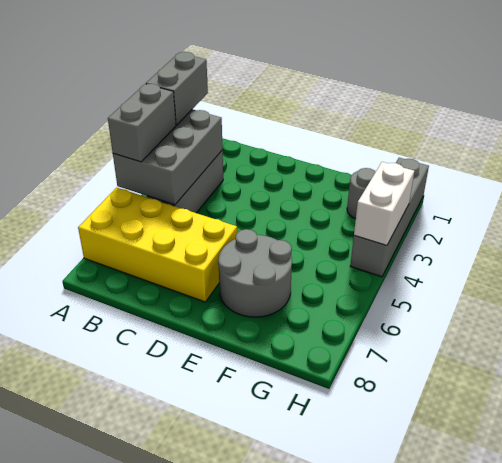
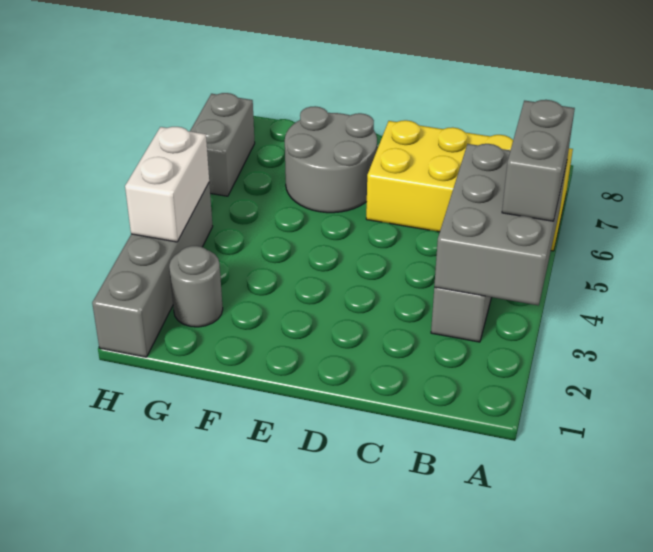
grey 1x2 brick [146,52,208,125] -> grey 1x2 brick moved to [190,93,255,196]

